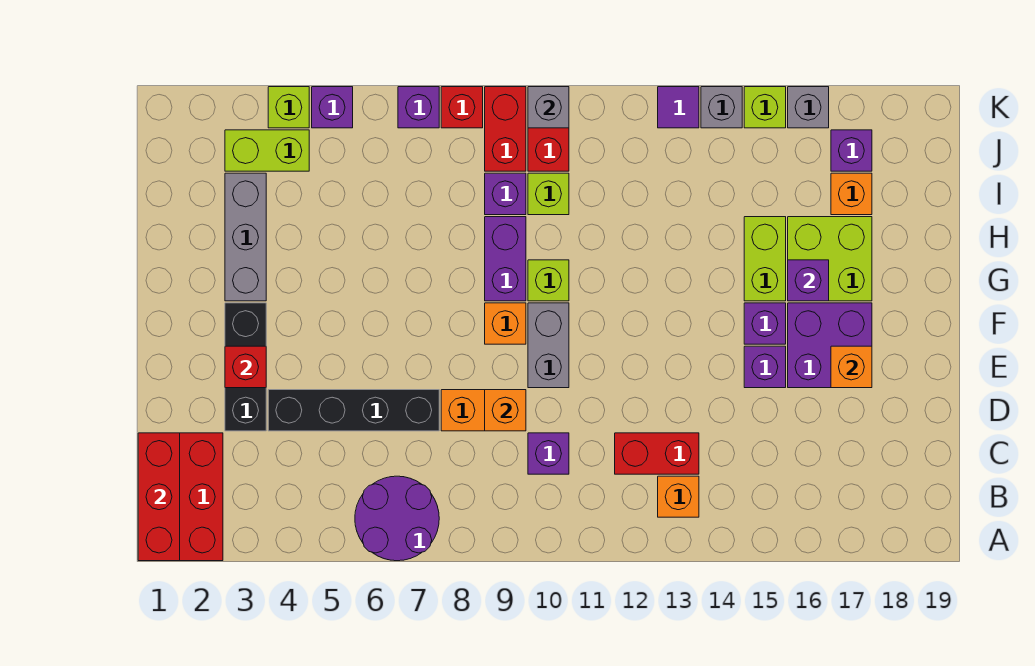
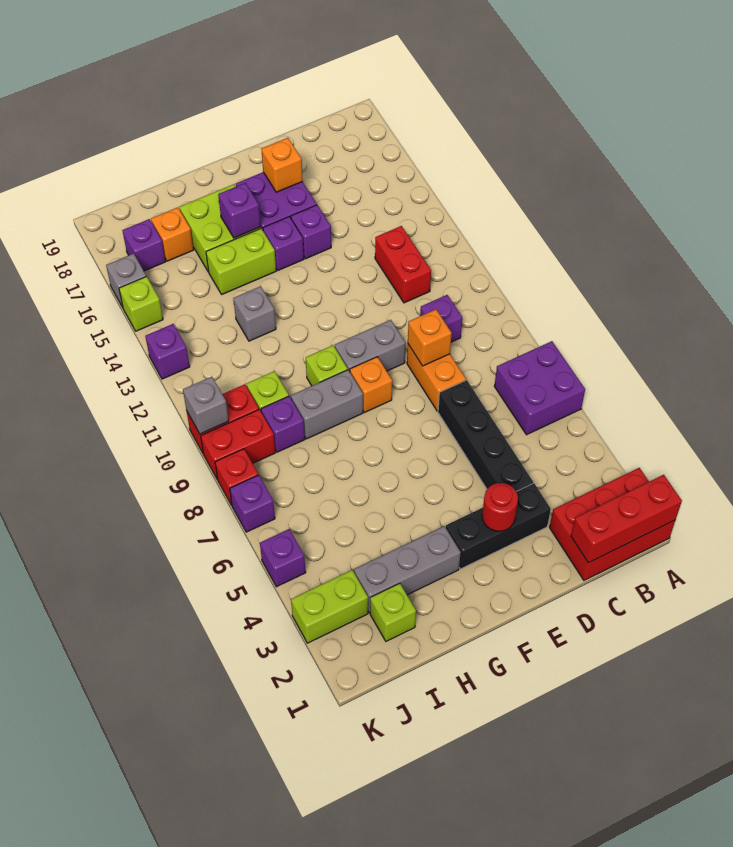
purple 2x2 round brick [355,476,439,561] -> purple 2x2 brick [494,341,585,435]
orange 1x1 brick [658,476,699,517] -> none
red 1x1 brick [225,346,266,388] -> red 1x1 round brick [482,483,518,531]
purple 1x2 brick [485,217,526,301] -> grey 1x2 brick [291,370,363,439]
lime 1x2 brick [225,130,309,171] -> lime 1x2 brick turned to [291,570,368,643]
lime 1x1 brick [268,87,309,128] -> lime 1x1 brick moved to [370,583,416,641]
purple 1x1 tile [658,87,699,128] -> purple 1x1 brick [145,324,190,379]
grey 1x1 brick [701,87,742,128] -> grey 1x1 brick moved to [233,286,276,341]

